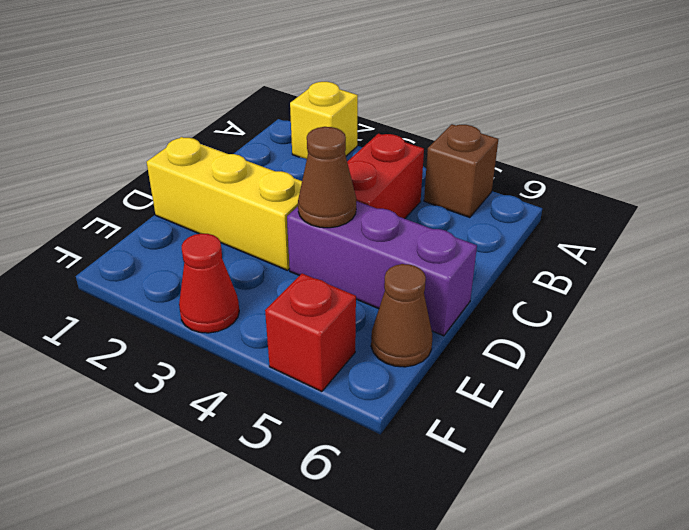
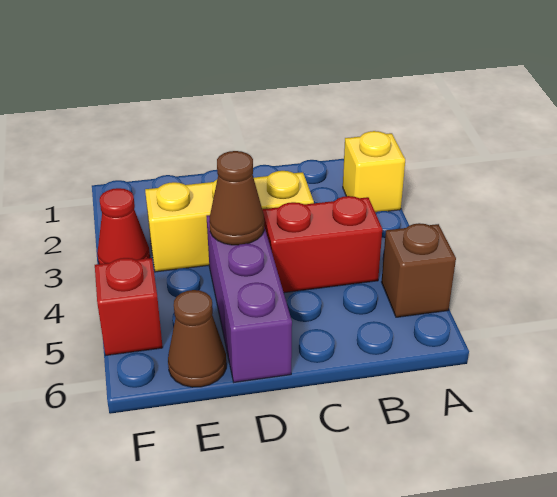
yellow 1x3 brick [147,137,302,270] -> yellow 1x3 brick turned to [145,171,314,272]

